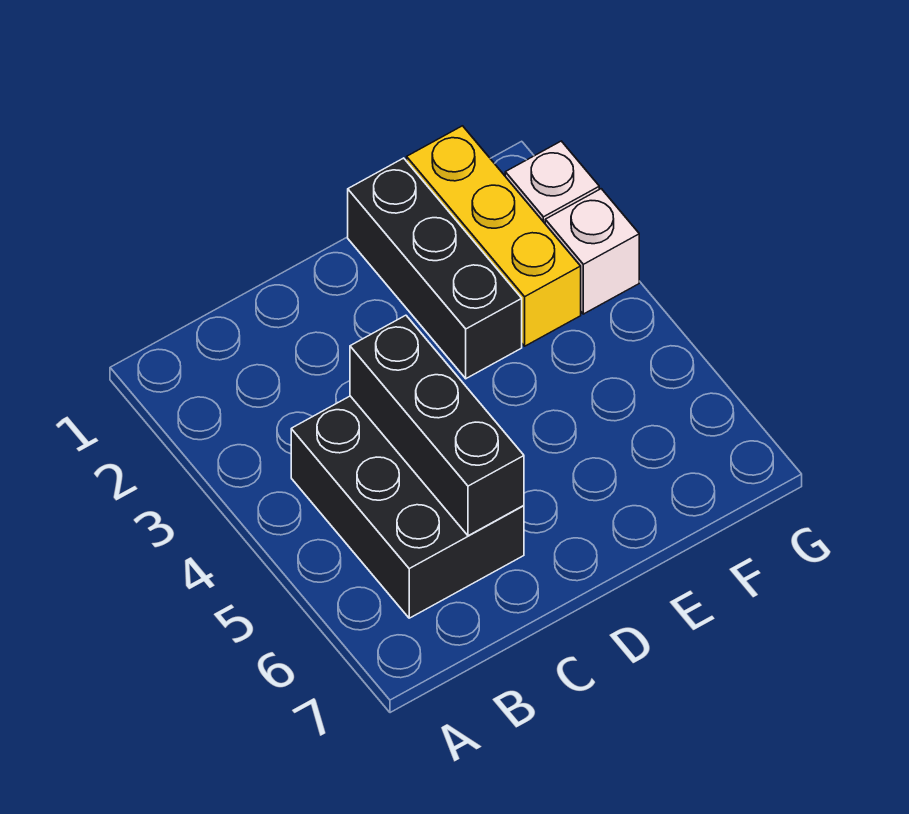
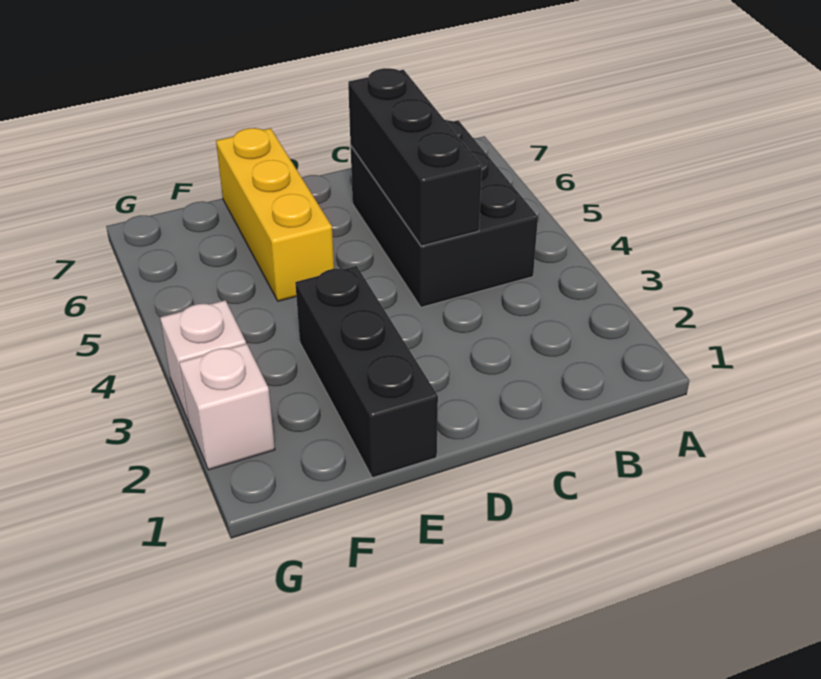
yellow 1x3 brick [407,126,581,346] -> yellow 1x3 brick moved to [216,128,334,301]

